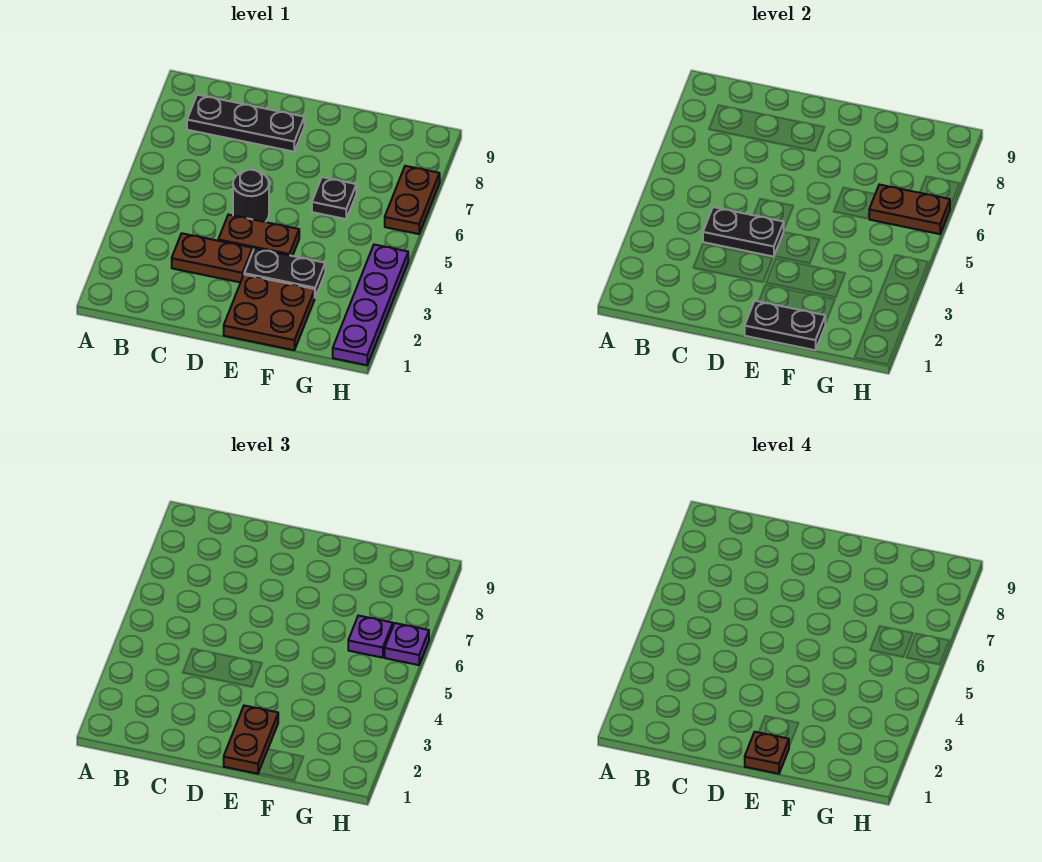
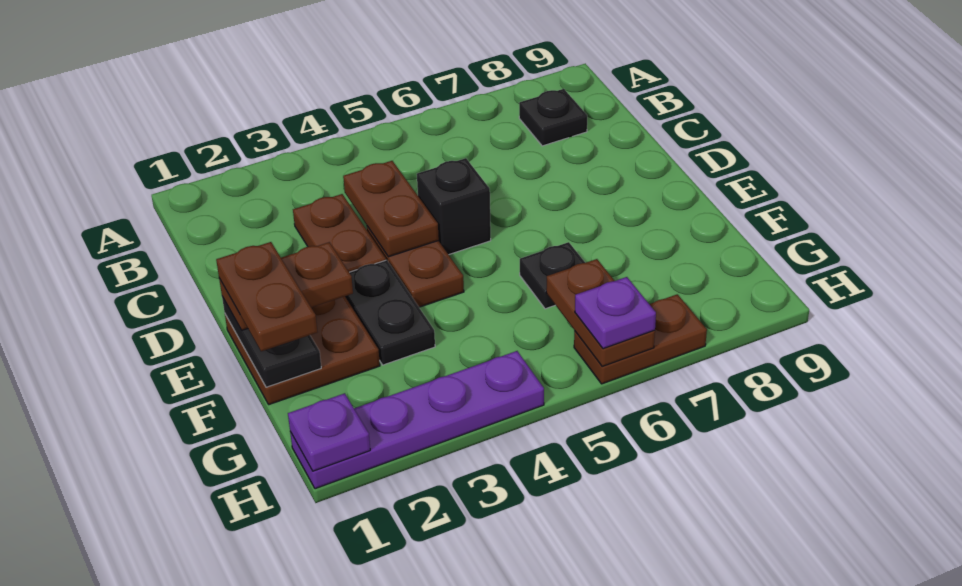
black 1x3 plate [187,95,304,152] -> black 1x1 plate [519,89,587,146]
black 1x2 plate [703,207,784,257] -> brown 1x2 plate [343,161,439,257]
black 1x1 round brick [233,170,269,222] -> black 1x1 brick [417,158,491,255]
brown 1x1 plate [745,732,789,774] -> brown 1x2 plate [216,242,317,351]
purple 1x1 plate [348,616,393,658] -> purple 1x1 plate moved to [288,393,370,471]

